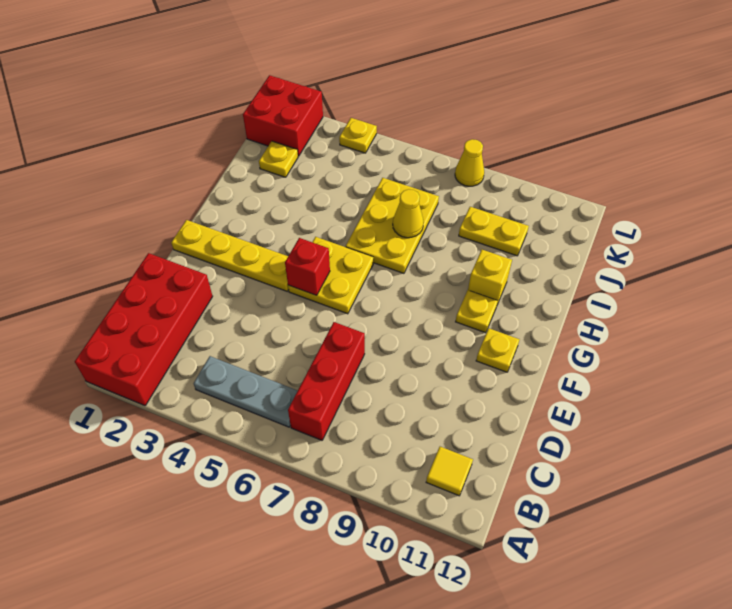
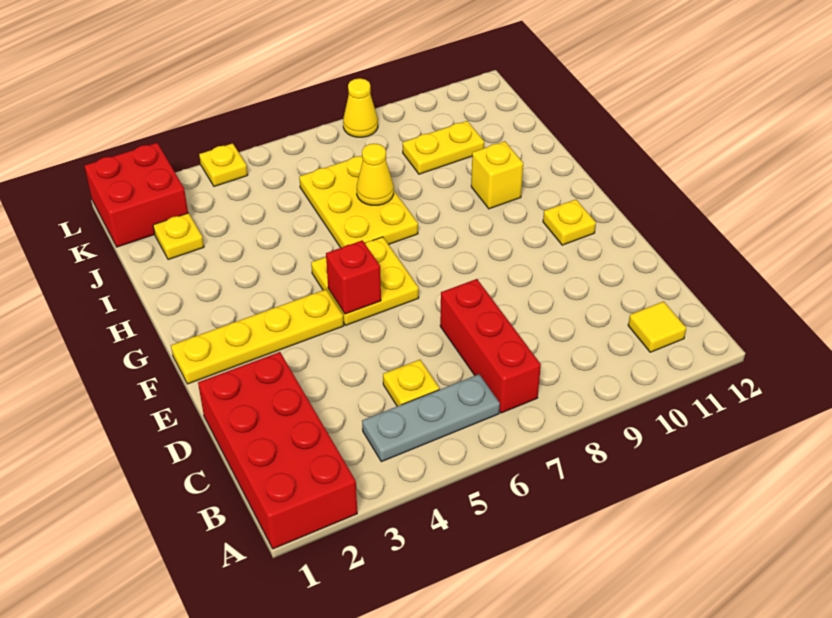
yellow 1x1 plate [456,290,498,333] -> yellow 1x1 plate moved to [383,360,439,406]

